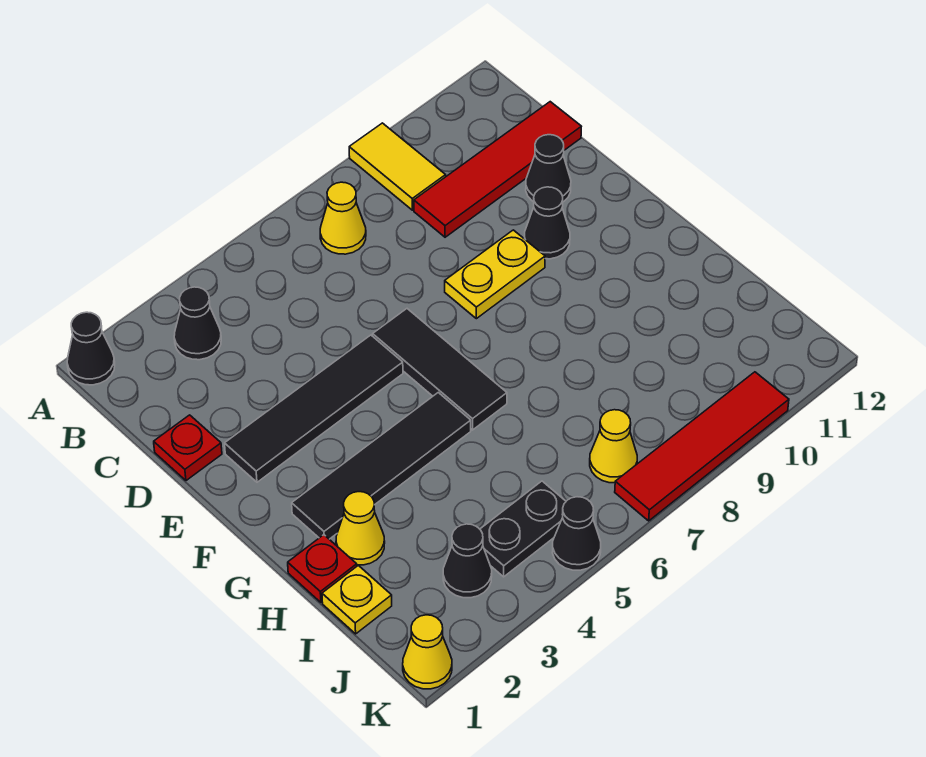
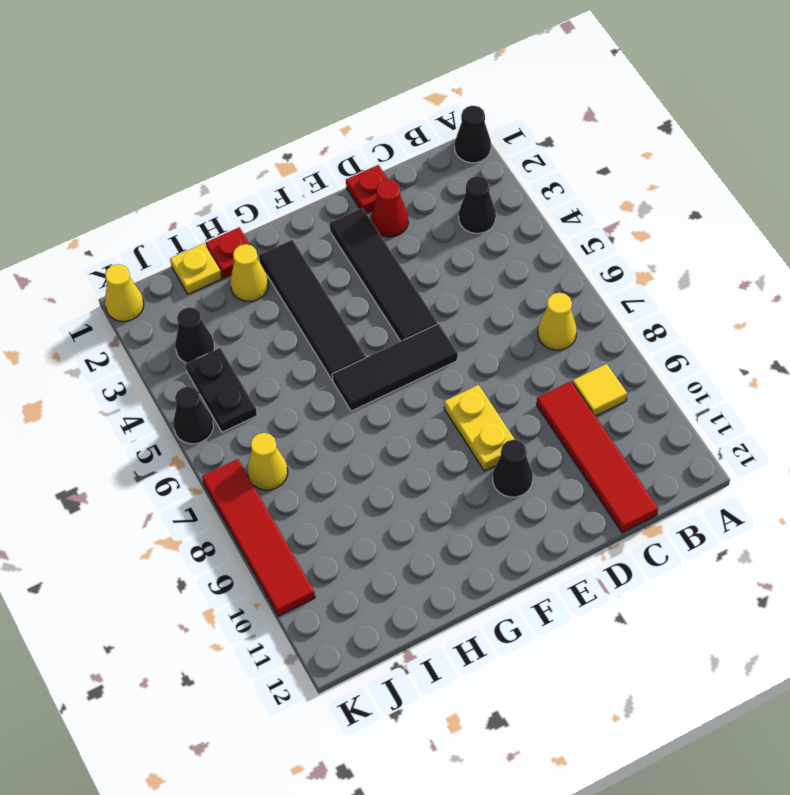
yellow 1x2 tile [349,123,446,210] -> yellow 1x1 tile [573,364,627,416]
none -> red 1x1 cone [371,180,408,237]
black 1x1 cone [526,135,571,202] -> none

